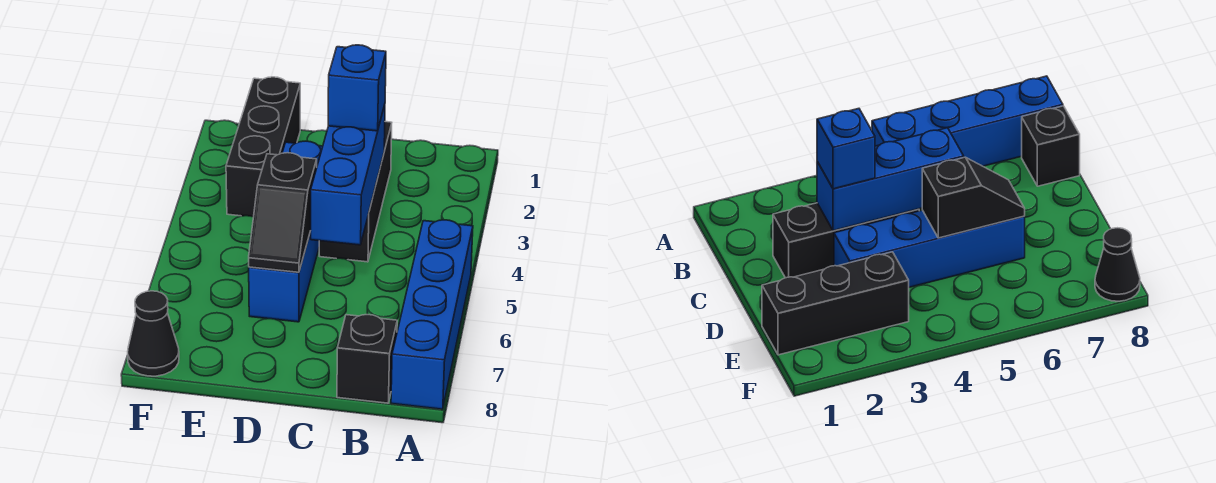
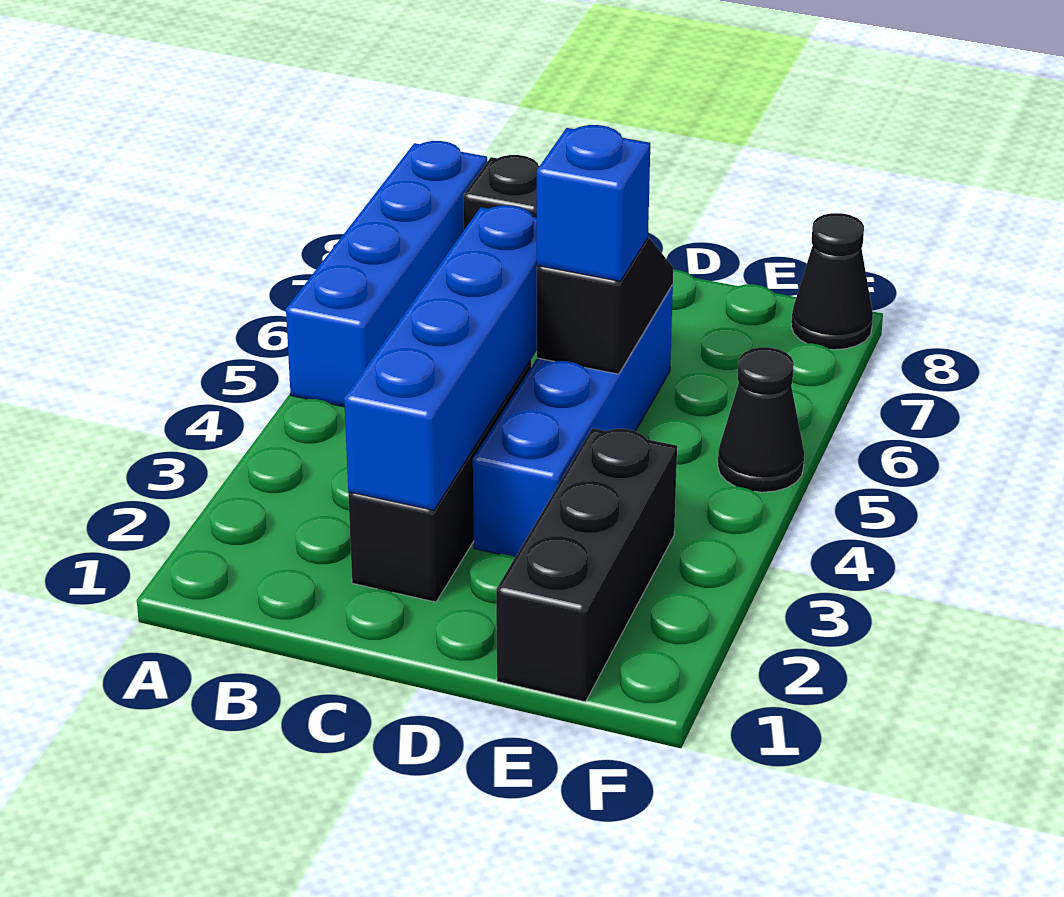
blue 1x3 brick [310,105,385,245] -> blue 1x4 brick [344,205,537,510]
blue 1x1 brick [328,45,386,131] -> blue 1x1 brick moved to [537,125,650,281]
none -> black 1x1 cone [718,347,804,492]

